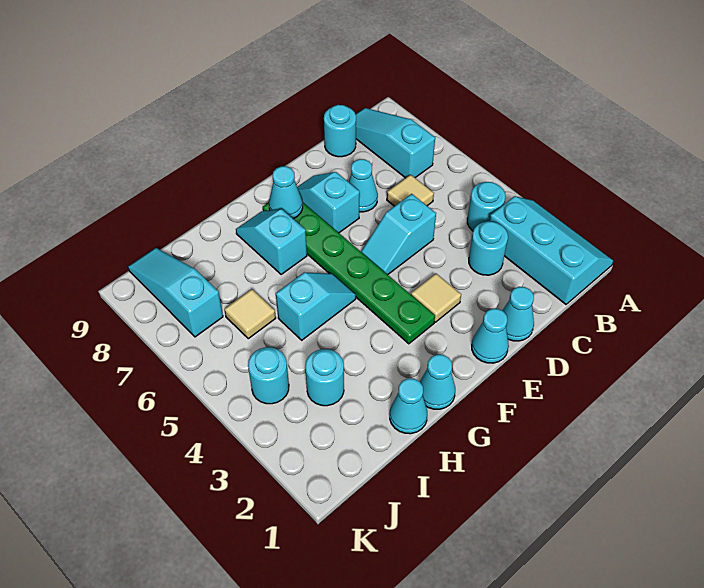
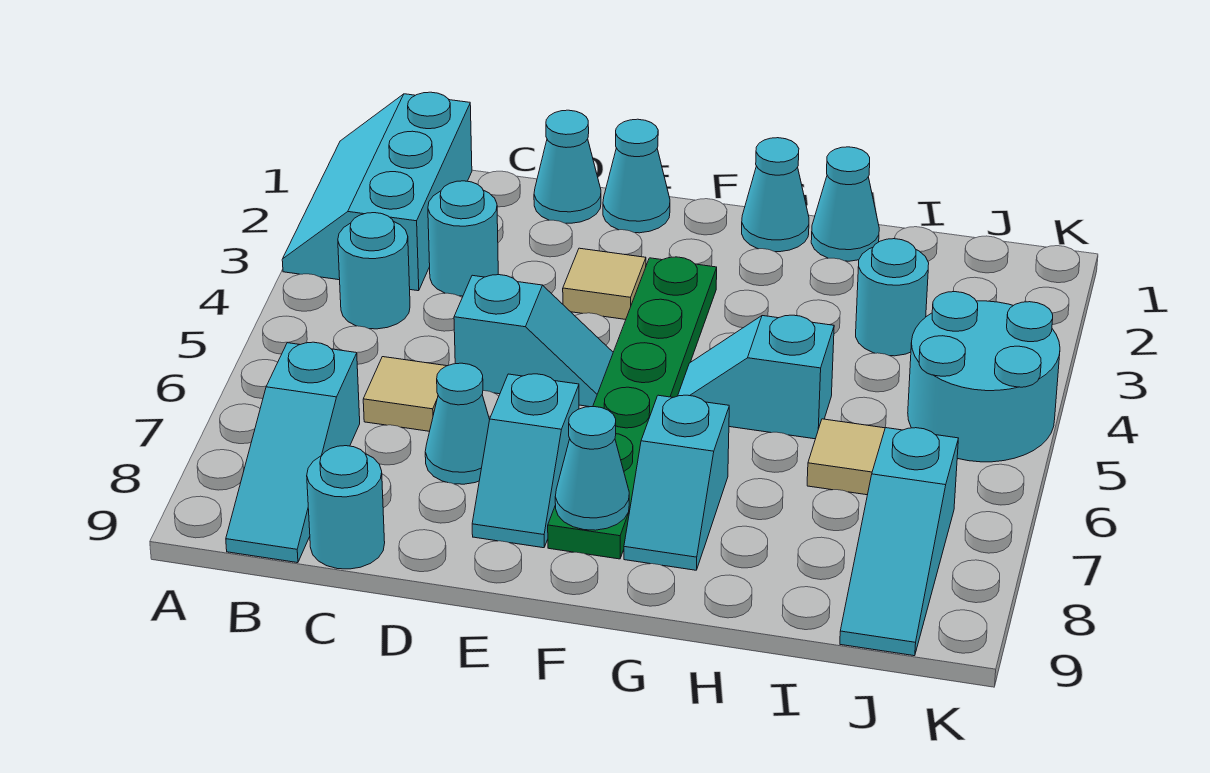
cyan 1x1 round brick [248,347,289,404] -> cyan 2x2 round brick [908,291,1060,462]

